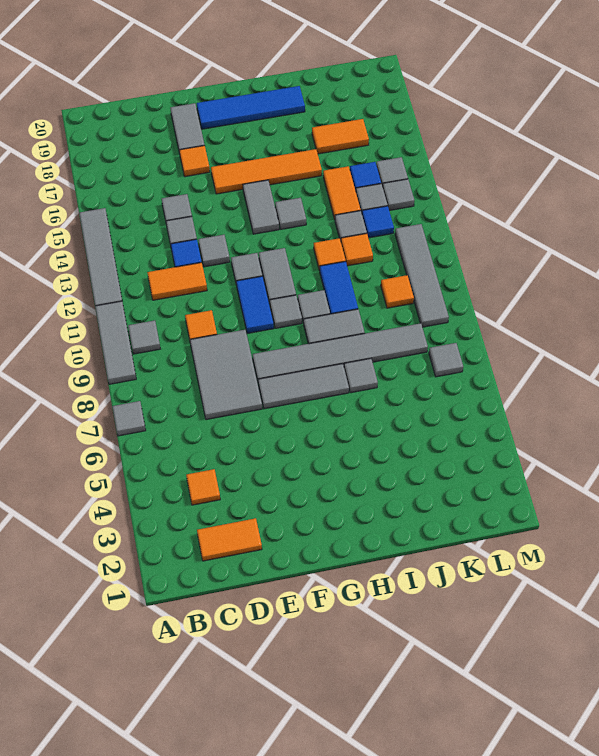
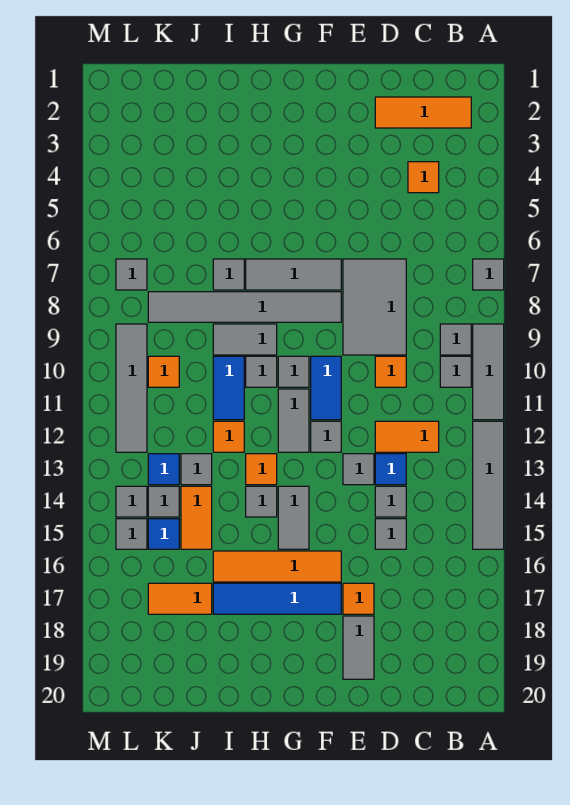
none -> grey 1x1 tile [440,324,471,355]
orange 1x2 tile [197,518,262,561] -> orange 1x3 tile [375,97,471,128]
blue 1x4 tile [197,86,305,129] -> blue 1x4 tile moved to [213,583,341,614]
orange 1x1 tile [341,234,373,266] -> orange 1x1 tile moved to [246,454,277,485]

